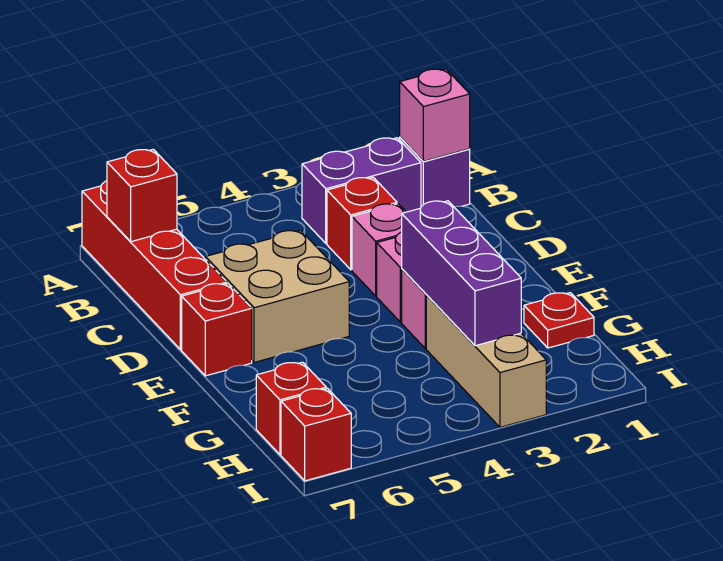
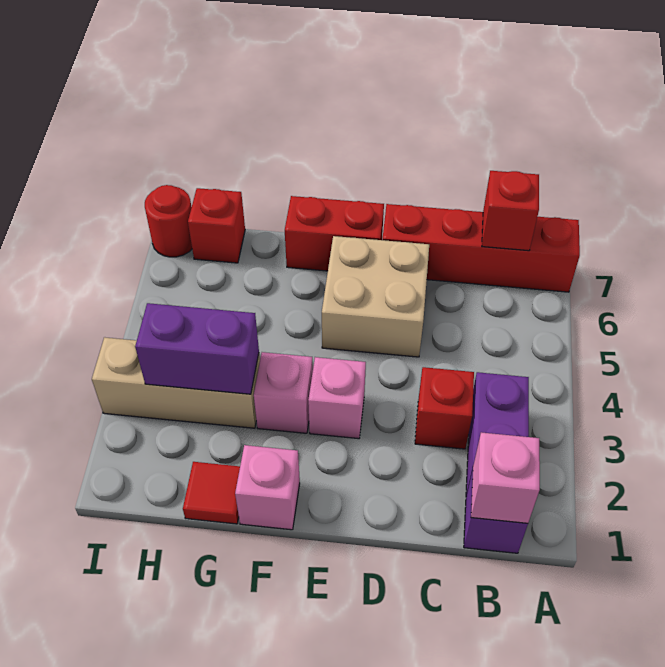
pink 1x1 brick [352,204,406,296] -> pink 1x1 brick moved to [235,445,300,530]
red 1x1 brick [182,284,252,376] -> red 1x2 brick [285,196,384,271]
purple 1x3 brick [402,201,521,346] -> purple 1x2 brick [135,303,259,394]
red 1x1 plate [524,293,594,348] -> red 1x1 tile [183,462,240,524]
red 1x1 brick [281,389,351,481] -> red 1x1 round brick [145,185,192,257]

